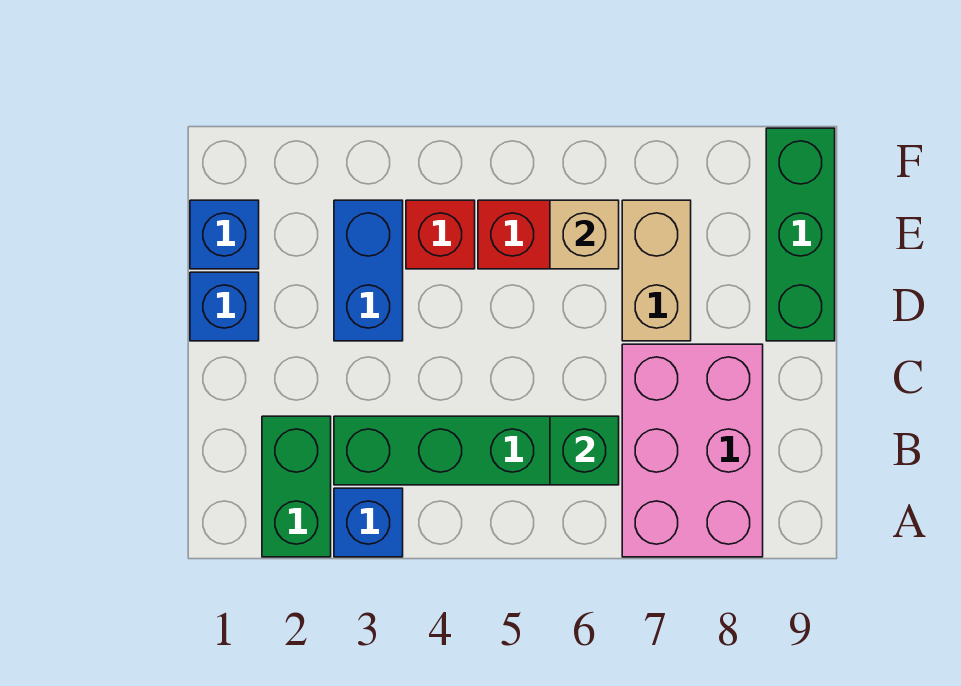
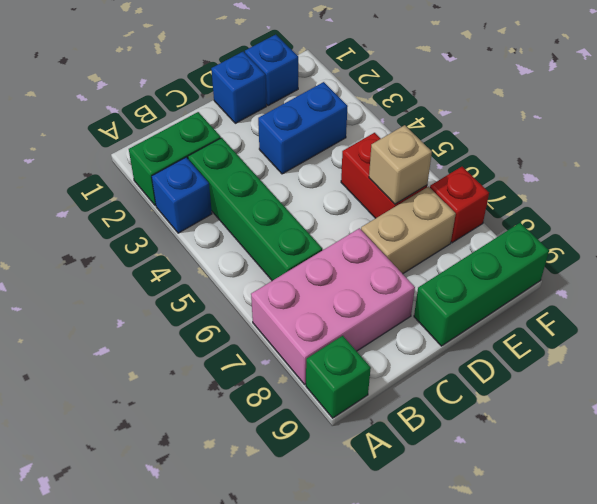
green 1x1 brick [550,416,619,485] -> green 1x1 brick moved to [306,336,371,418]
red 1x1 brick [406,200,475,269] -> red 1x1 brick moved to [430,167,489,243]

